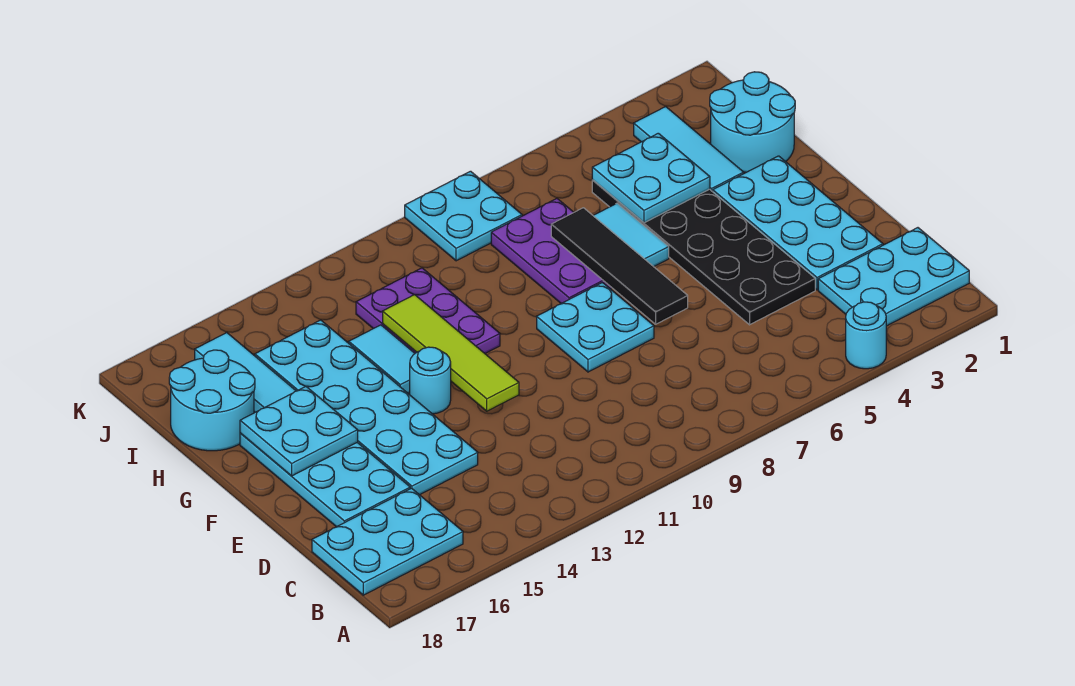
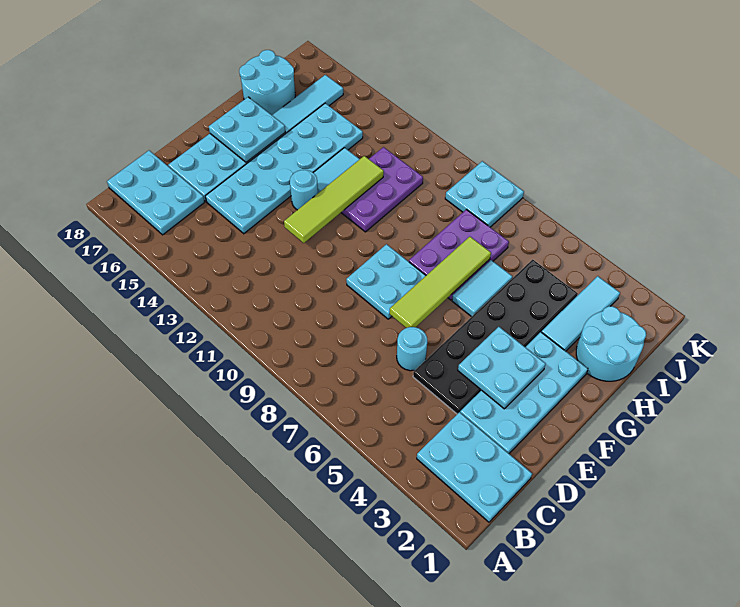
cyan 1x1 round brick [846,302,886,369] -> cyan 1x1 round brick moved to [397,327,427,371]
black 1x4 tile [551,208,688,324] -> lime 1x4 tile [390,237,491,328]
cyan 2x2 plate [592,133,710,223] -> cyan 2x2 plate moved to [458,327,546,409]

